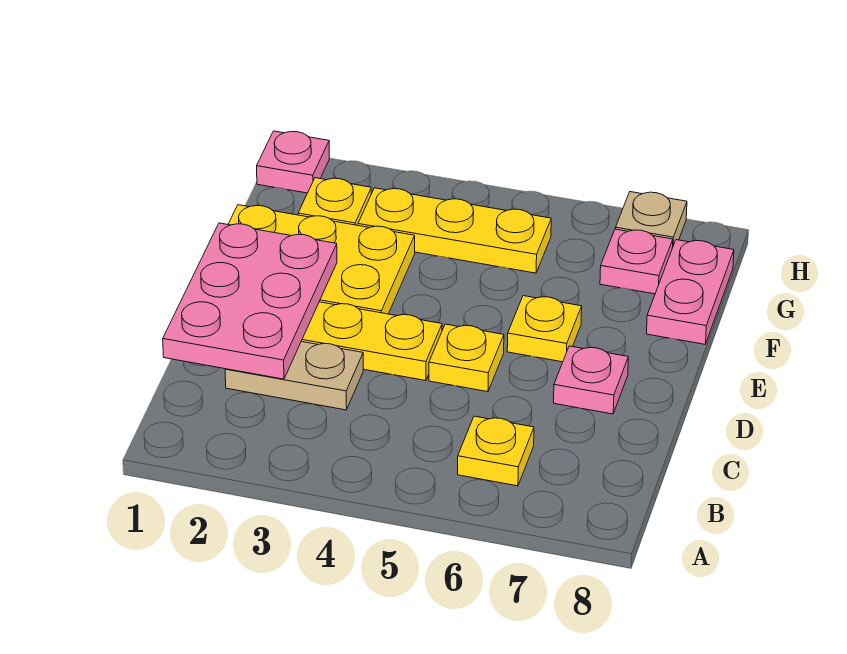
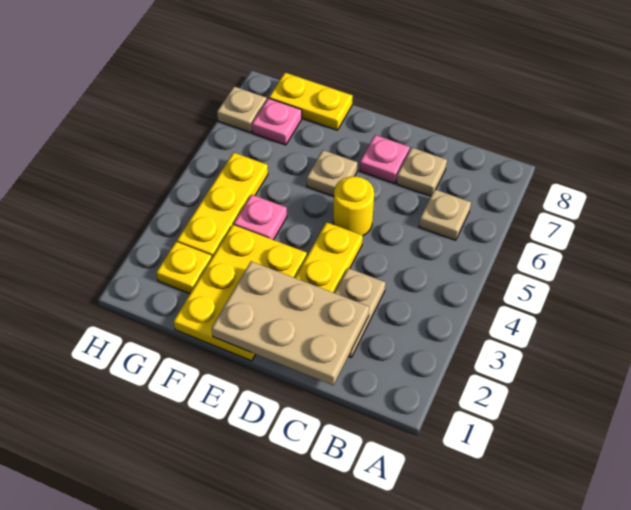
yellow 1x1 plate [458,416,534,486] -> tan 1x1 plate [419,190,471,240]
pink 2x3 plate [163,223,337,379] -> tan 2x3 plate [212,261,369,385]
none -> tan 1x1 plate [396,148,447,196]
yellow 1x1 plate [429,324,504,392] -> yellow 1x1 round brick [333,176,374,235]
yellow 1x1 plate [507,296,582,362] -> tan 1x1 plate [307,150,357,196]
pink 1x2 plate [647,240,734,344] -> yellow 1x2 plate [269,73,353,130]
pink 1x1 plate [257,131,329,193] -> pink 1x1 plate moved to [234,195,287,240]

